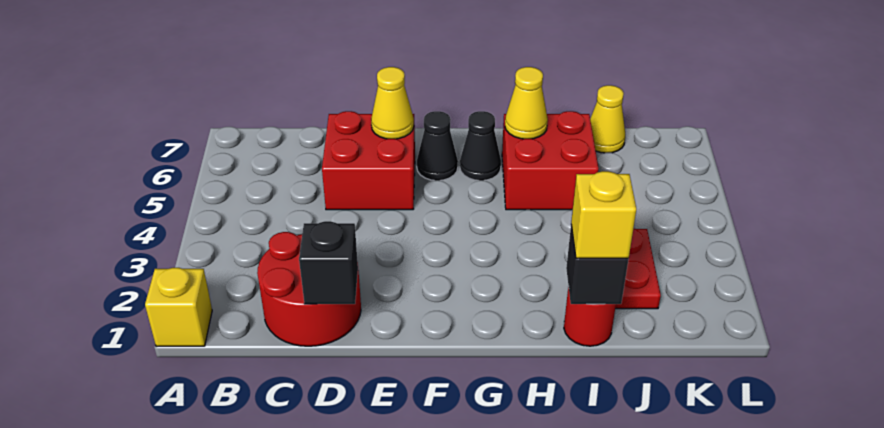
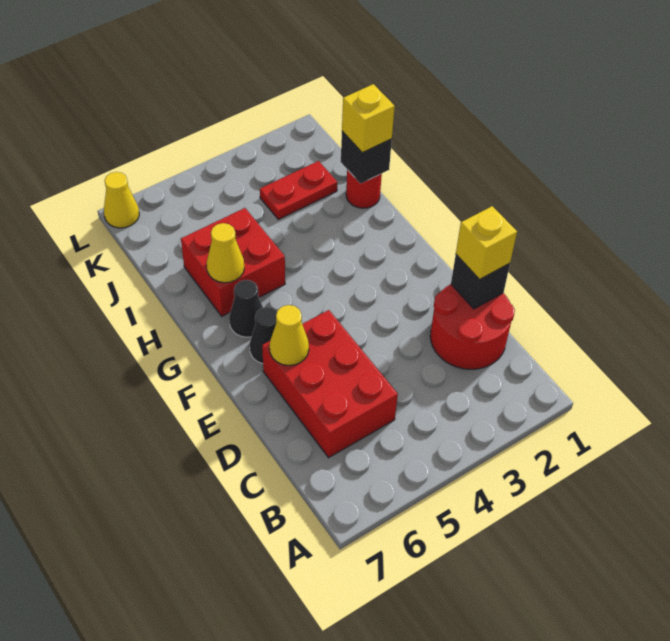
yellow 1x1 brick [145,268,212,346] -> yellow 1x1 brick moved to [456,206,517,279]
red 2x2 brick [322,111,415,210] -> red 2x3 brick [262,310,398,458]
yellow 1x1 cone [590,85,625,153] -> yellow 1x1 cone moved to [104,172,139,228]

